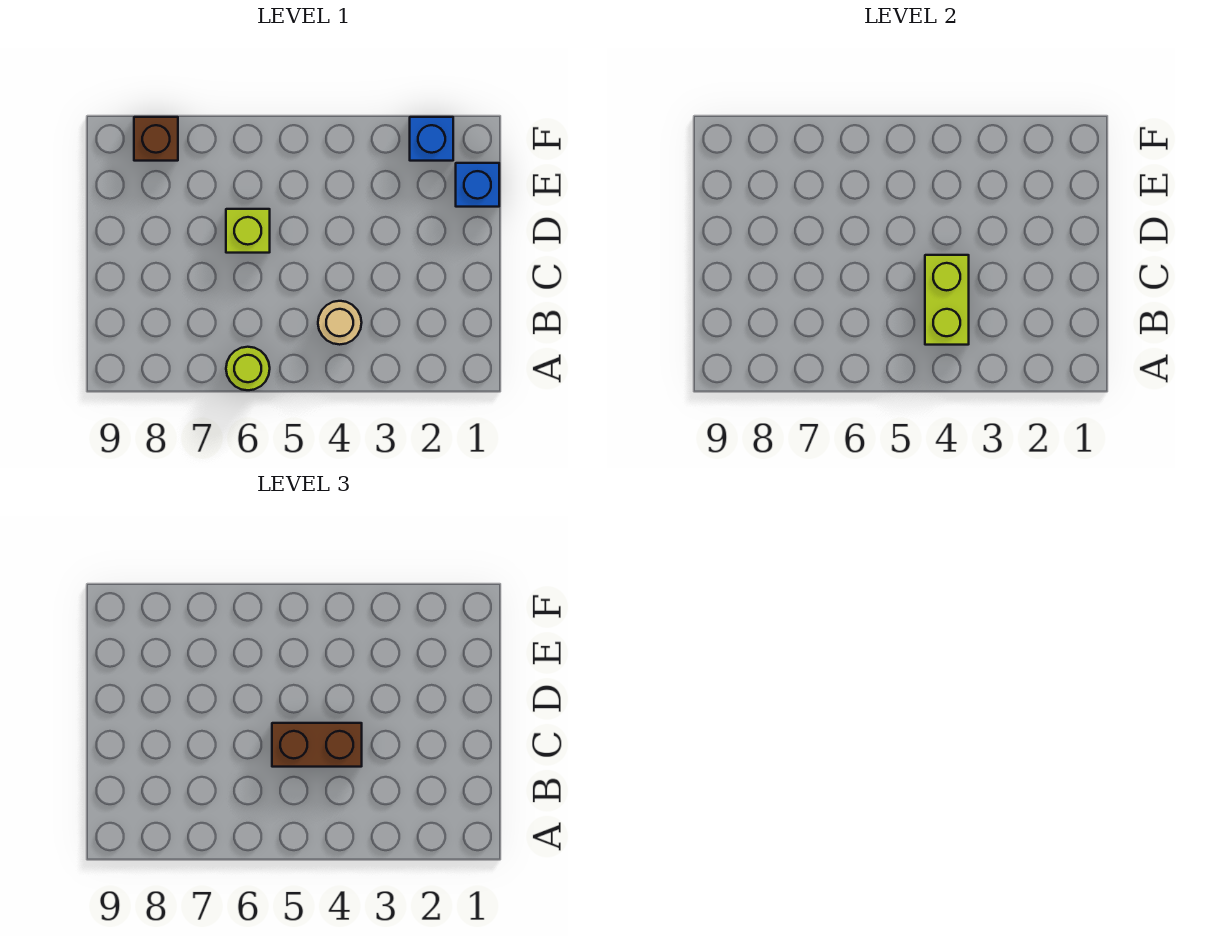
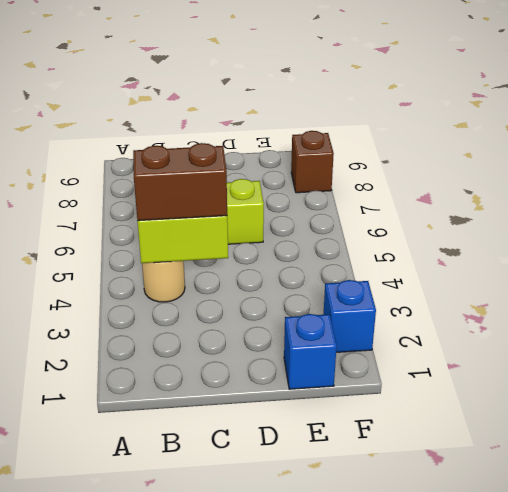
lime 1x1 round brick [226,347,270,390] -> none
brown 1x2 brick [272,723,362,767] -> brown 1x2 brick turned to [133,143,227,221]

